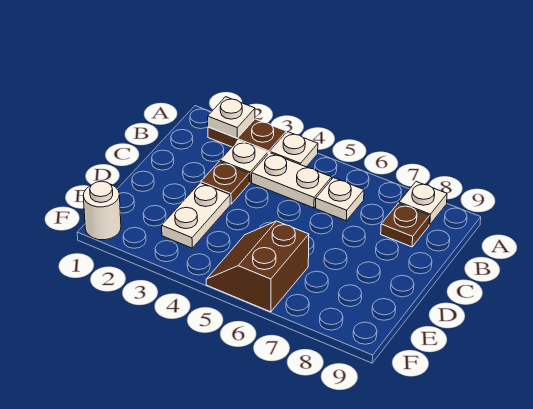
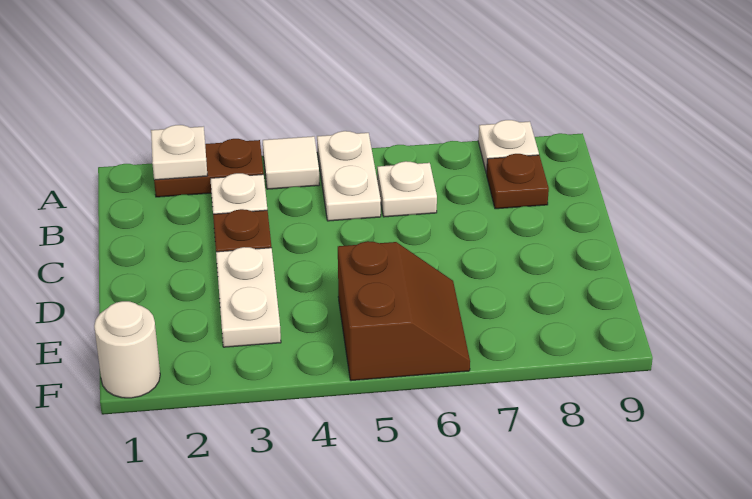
white 1x1 plate [270,132,318,167] -> white 1x1 tile [263,136,319,189]
white 1x2 plate [252,153,332,208] -> white 1x2 plate turned to [317,131,381,221]
brown 2x2 slope [206,221,309,312] -> brown 2x2 slope turned to [338,241,470,381]

